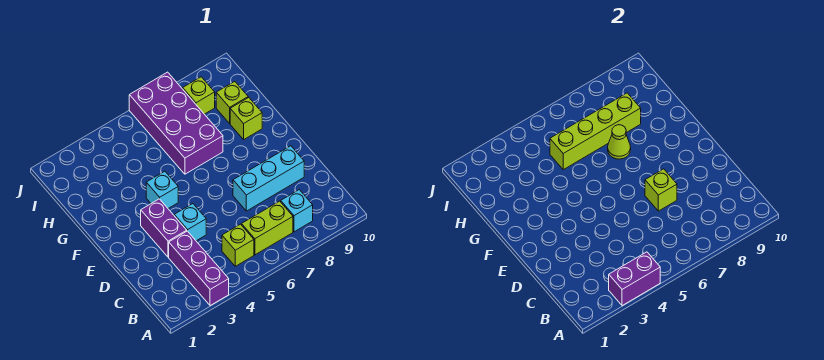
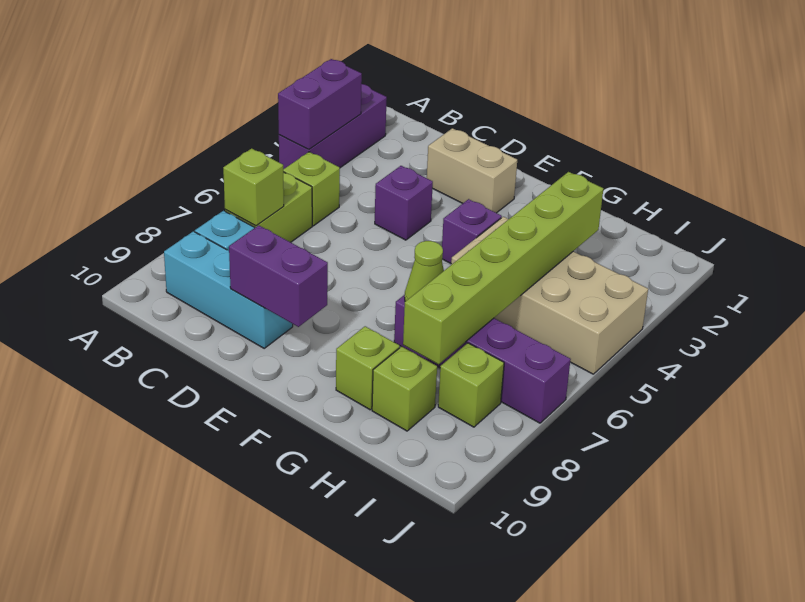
purple 1x3 brick [169,231,229,306] -> purple 1x3 brick turned to [279,84,387,169]
none -> tan 1x2 brick [427,128,517,213]
purple 1x2 brick [141,199,187,257] -> purple 1x2 brick moved to [229,225,328,327]
cyan 1x1 brick [174,204,206,241] -> purple 1x1 brick [375,166,433,240]
cyan 1x3 brick [233,146,304,211] -> cyan 1x3 brick turned to [164,231,293,348]
lime 1x1 brick [645,169,677,211] -> lime 1x1 brick moved to [223,148,284,226]
cyan 1x1 brick [146,171,178,208] -> purple 1x1 brick [442,199,502,263]
none -> tan 2x4 brick [451,217,648,374]
purple 2x4 brick [129,72,223,174] -> purple 1x4 brick [394,295,571,423]
lime 1x4 brick [550,93,641,170] -> lime 1x6 brick [403,172,603,364]

